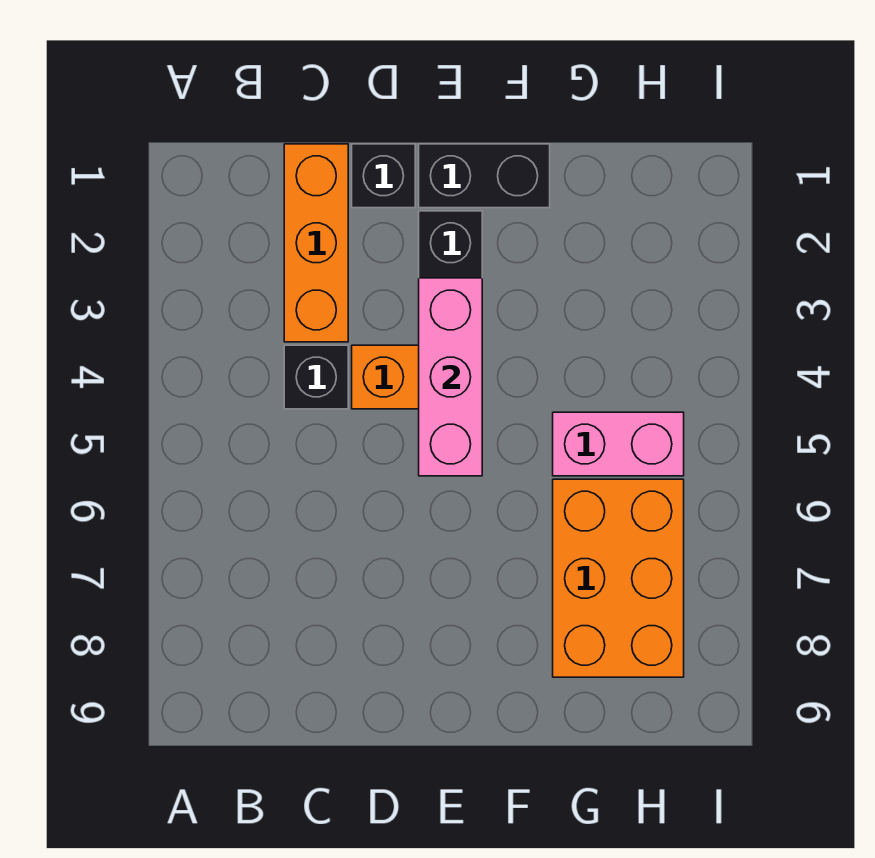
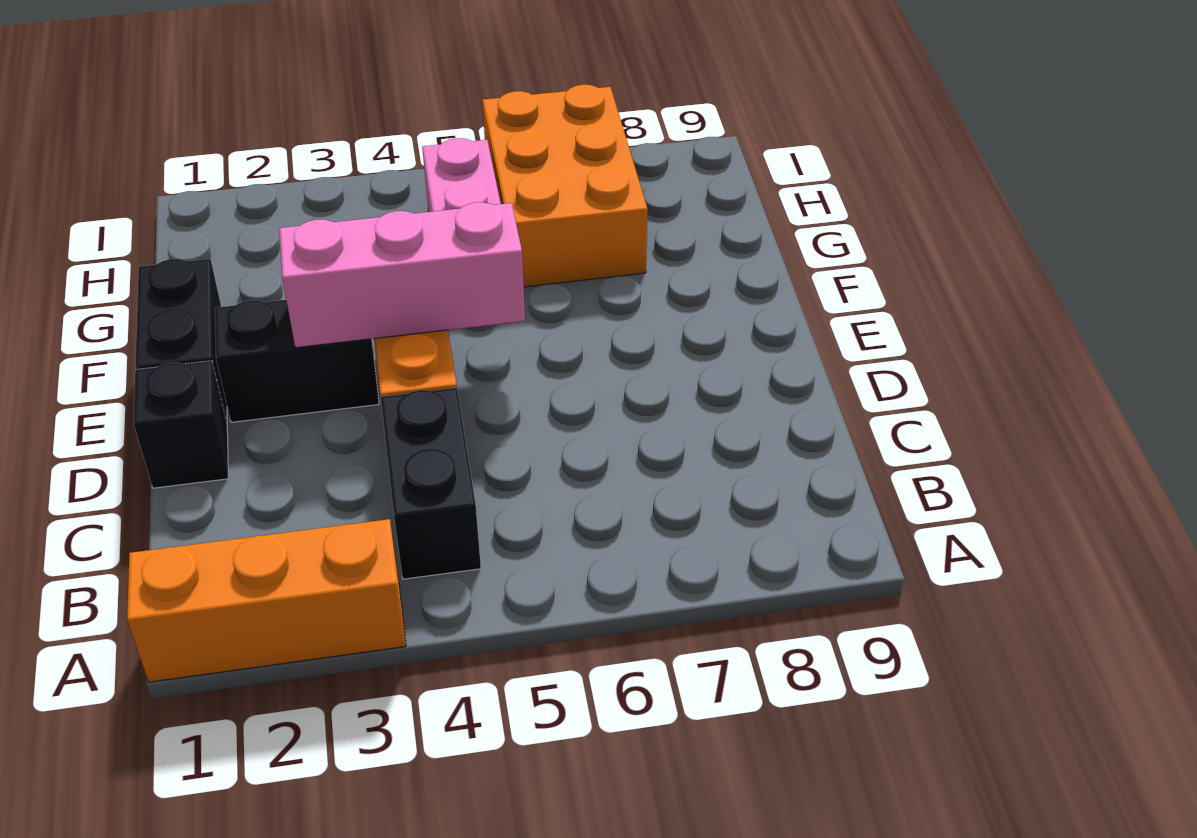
orange 1x3 brick [284,144,348,342] -> orange 1x3 brick moved to [127,519,406,682]
black 1x1 brick [284,345,348,409] -> black 1x2 brick [381,388,481,579]
orange 2x3 brick [553,479,684,677] -> orange 2x3 brick turned to [482,85,648,287]

